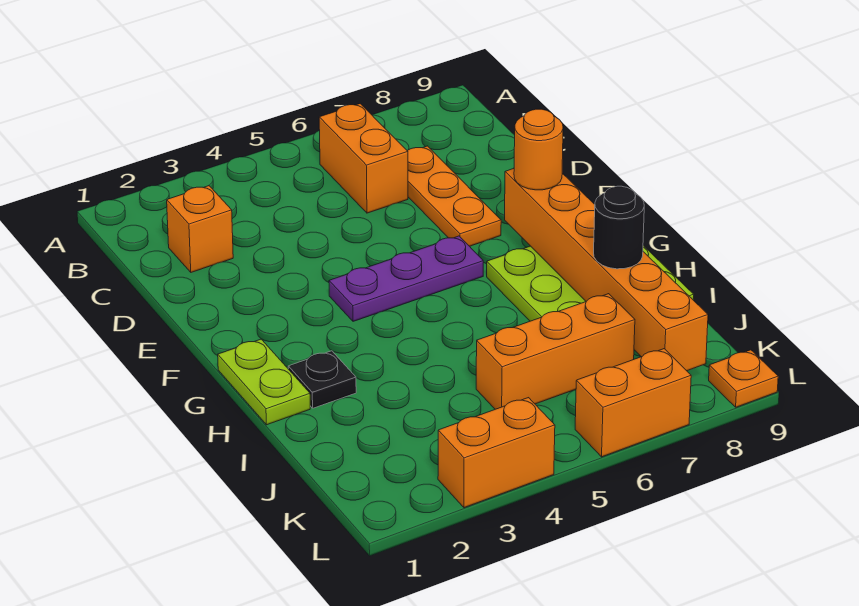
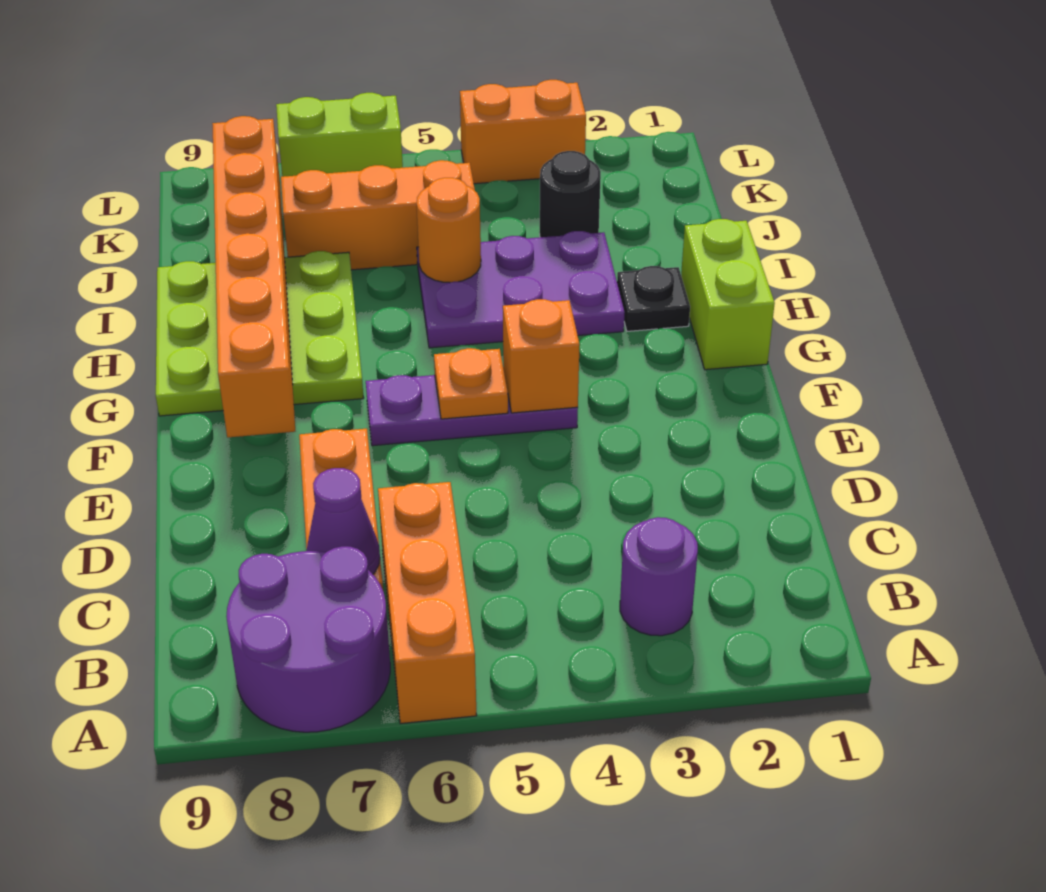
none -> purple 2x2 round brick [226,546,390,732]
none -> purple 1x1 round brick [620,517,698,636]
orange 1x2 brick [319,104,408,213] -> orange 1x3 brick [378,482,477,724]
orange 1x1 brick [167,186,233,272] -> orange 1x1 brick moved to [503,299,580,413]
none -> purple 1x1 cone [307,468,380,574]
orange 1x1 round brick [514,109,563,190] -> orange 1x1 round brick moved to [416,178,481,283]
lime 1x2 plate [218,339,310,425] -> lime 1x2 brick [681,219,775,370]
none -> purple 2x3 plate [417,231,625,348]
black 1x1 round brick [594,186,644,269] -> black 1x1 round brick moved to [540,151,601,237]
orange 1x2 brick [575,349,691,457] -> lime 1x2 brick [276,93,403,177]
orange 1x1 plate [709,350,778,407] -> orange 1x1 plate moved to [434,348,508,419]

